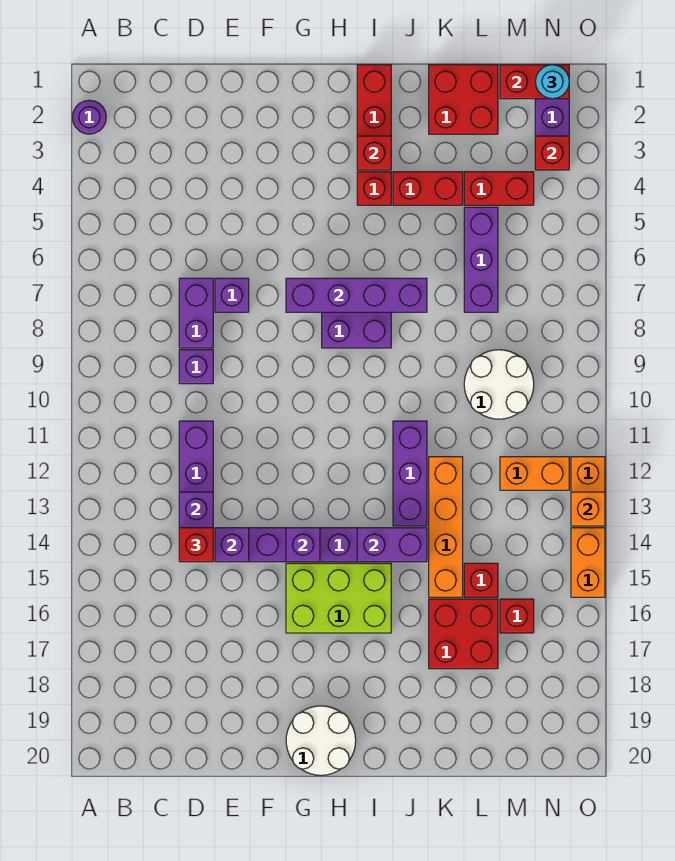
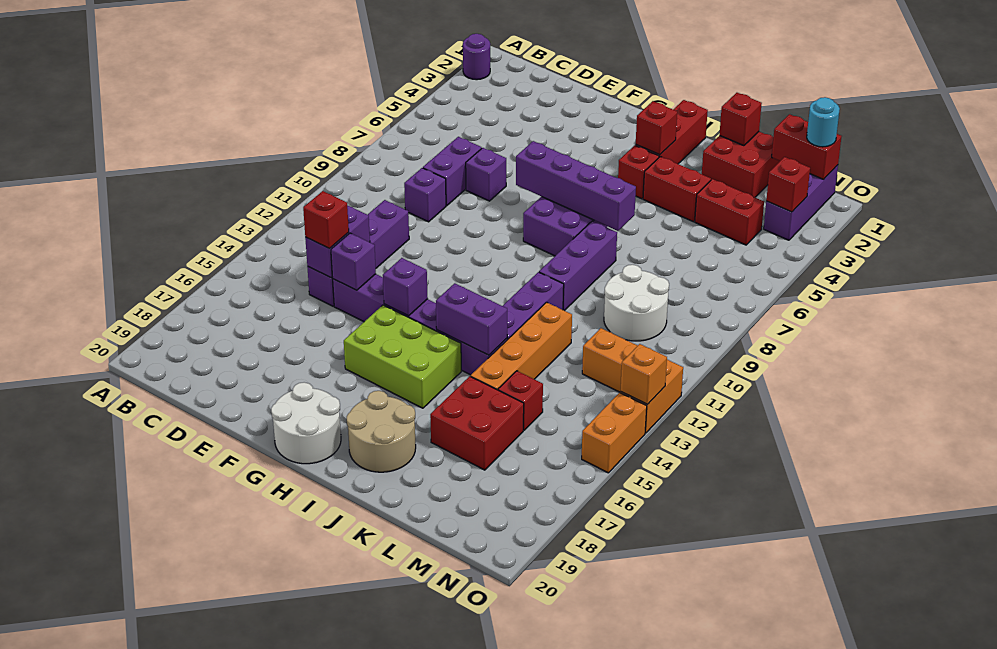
none -> tan 2x2 round brick [347,391,416,472]
purple 1x3 brick [464,207,498,312] -> purple 1x3 brick moved to [539,221,617,311]
red 1x1 brick [500,599,534,633] -> red 1x1 brick moved to [719,93,762,146]

